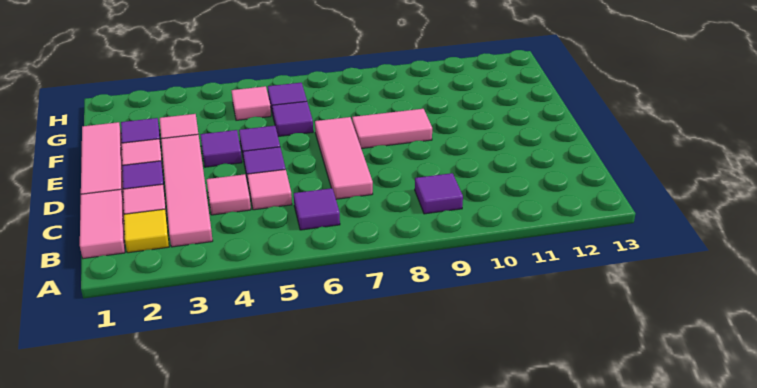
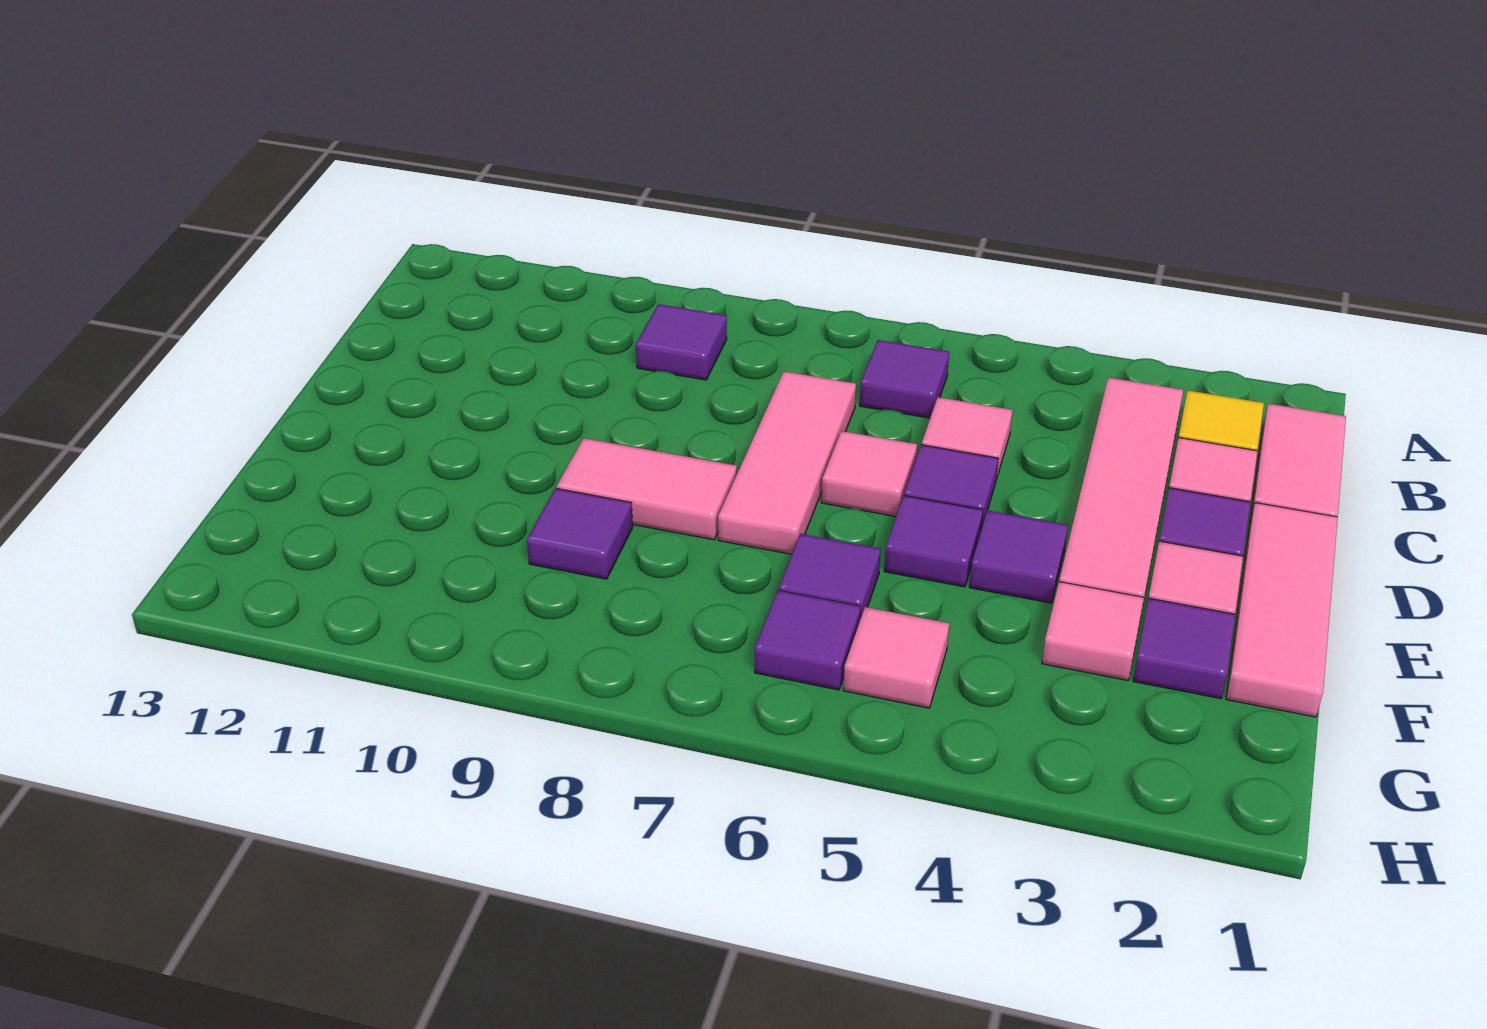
pink 1x1 tile [207,174,251,215] -> pink 1x1 tile moved to [821,431,917,516]
none -> purple 1x1 tile [527,488,633,579]

